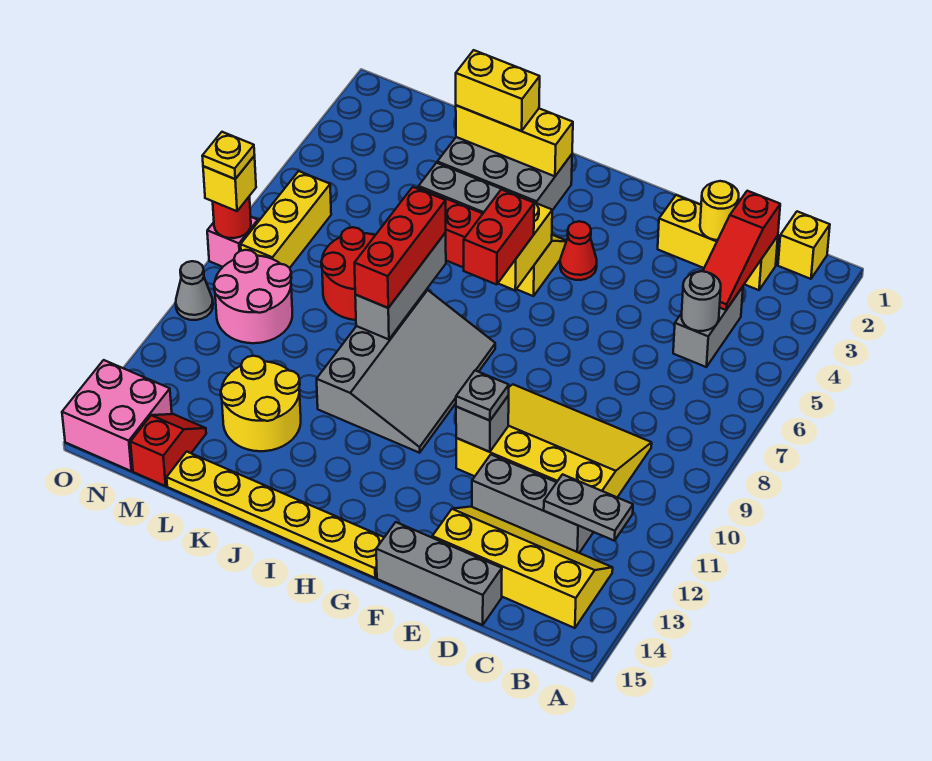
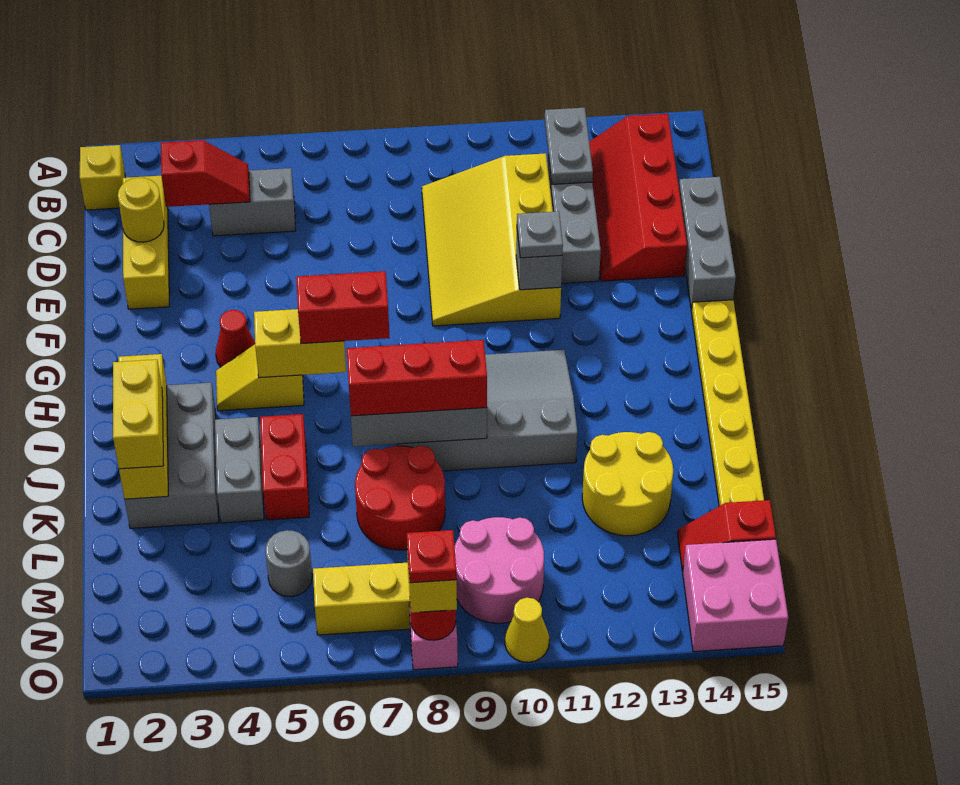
yellow 2x4 slope [432,507,613,628] -> red 2x4 slope [589,114,687,281]
red 1x3 slope [703,191,780,310] -> red 1x2 slope [161,140,250,207]
grey 1x1 round brick [682,271,721,331] -> grey 1x1 round brick moved to [265,530,312,597]
yellow 1x1 plate [202,132,255,179] -> red 1x1 plate [407,530,457,583]
grey 1x1 cone [176,261,213,320] -> yellow 1x1 cone [505,598,549,662]

